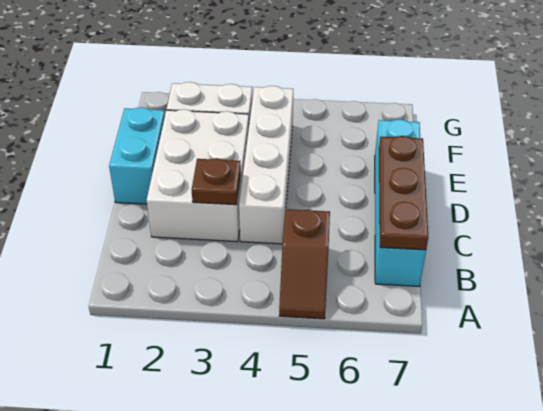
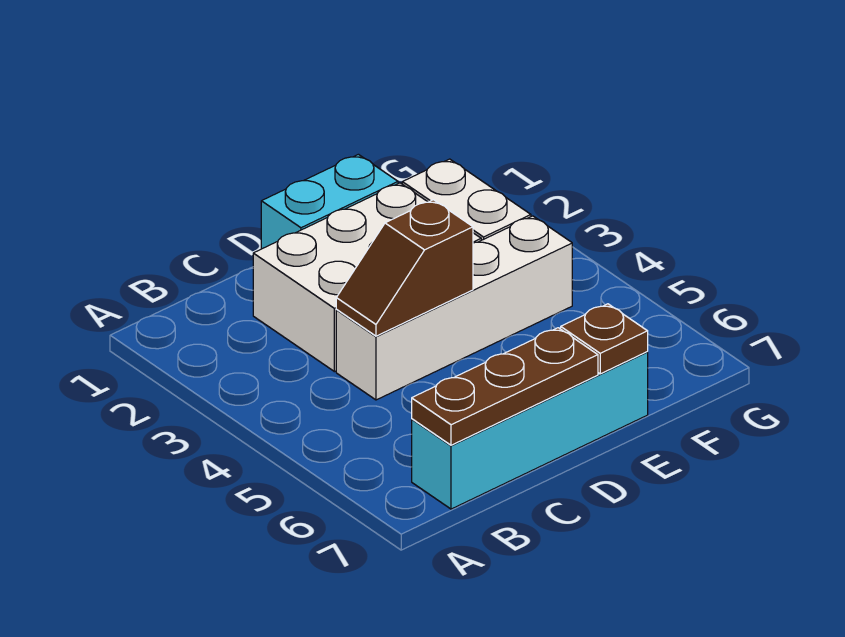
brown 1x2 slope [279,209,330,319] -> brown 1x2 slope moved to [336,200,473,336]
brown 1x1 plate [192,158,241,205] -> brown 1x1 plate moved to [561,304,648,374]

